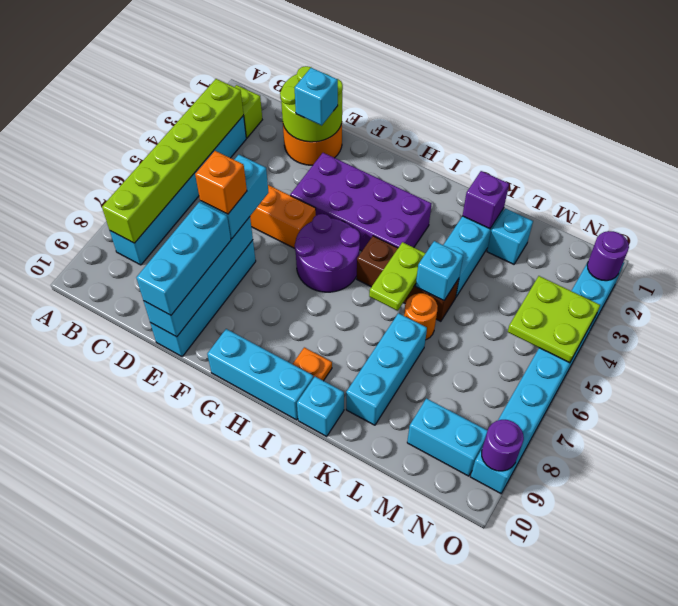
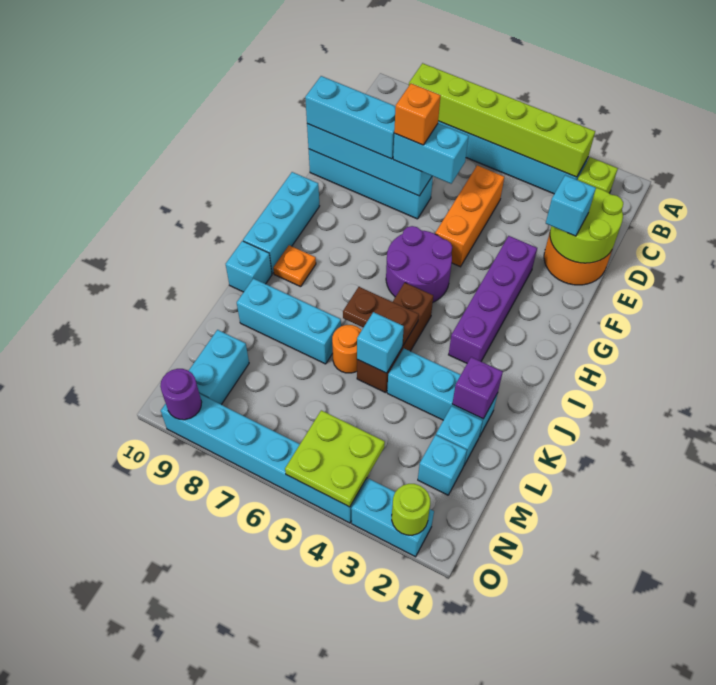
purple 2x4 brick [290,153,431,251] -> purple 1x4 brick [449,236,537,363]
lime 1x2 plate [369,242,426,311] -> brown 1x2 plate [343,287,419,346]
none -> cyan 1x1 brick [418,435,467,495]
purple 1x1 round brick [587,231,629,281] -> lime 1x1 round brick [392,484,430,535]

